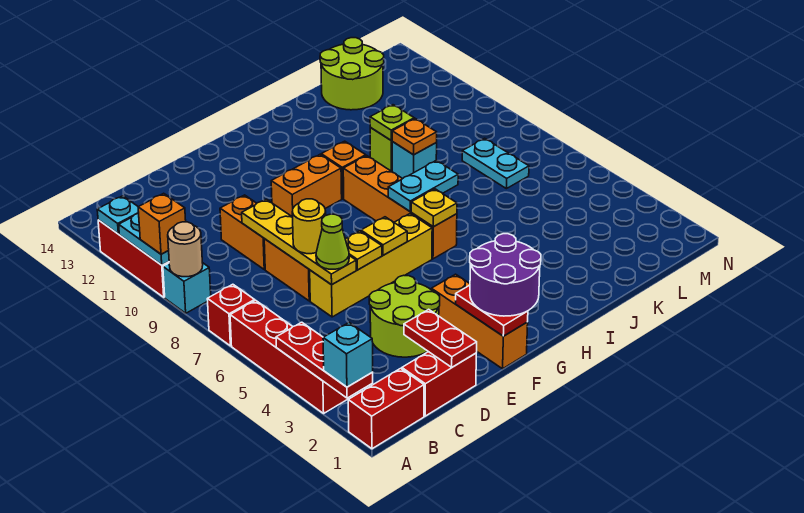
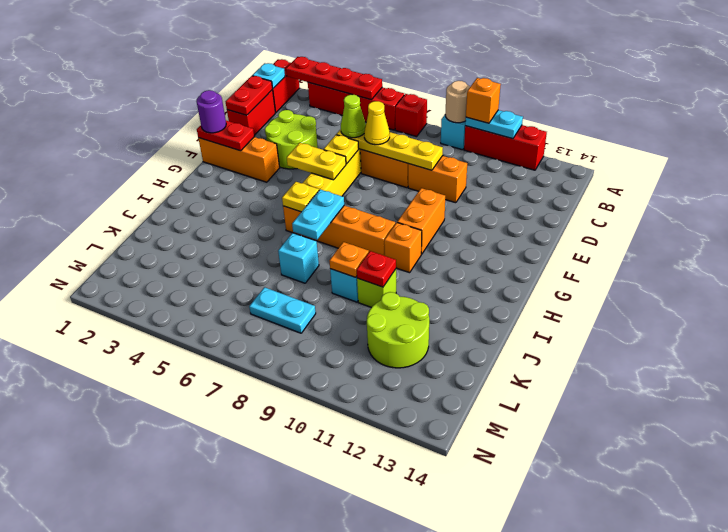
red 1x3 plate [276,322,373,398] -> red 1x4 plate [286,57,382,100]
cyan 1x1 brick [323,323,373,387] -> cyan 1x1 brick moved to [278,233,319,283]
cyan 1x1 plate [97,196,139,234] -> cyan 1x1 plate moved to [252,63,285,88]
red 1x2 plate [404,309,477,367] -> red 1x2 plate turned to [225,76,273,115]
yellow 1x1 round brick [292,199,326,254] -> yellow 1x1 cone [364,101,390,145]
purple 2x2 round brick [470,234,541,316] -> purple 1x1 round brick [196,90,226,133]
yellow 1x1 plate [361,217,407,255] -> yellow 1x2 plate [287,143,346,180]
lime 1x1 plate [370,105,414,140] -> red 1x1 plate [357,251,396,287]
lime 2x2 round brick [320,38,384,110] -> lime 2x2 round brick moved to [367,292,429,368]

